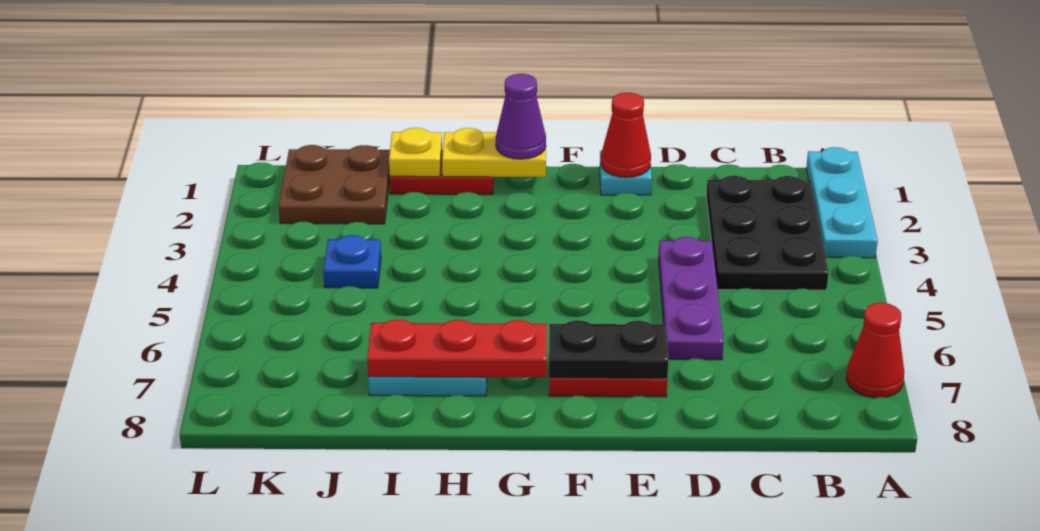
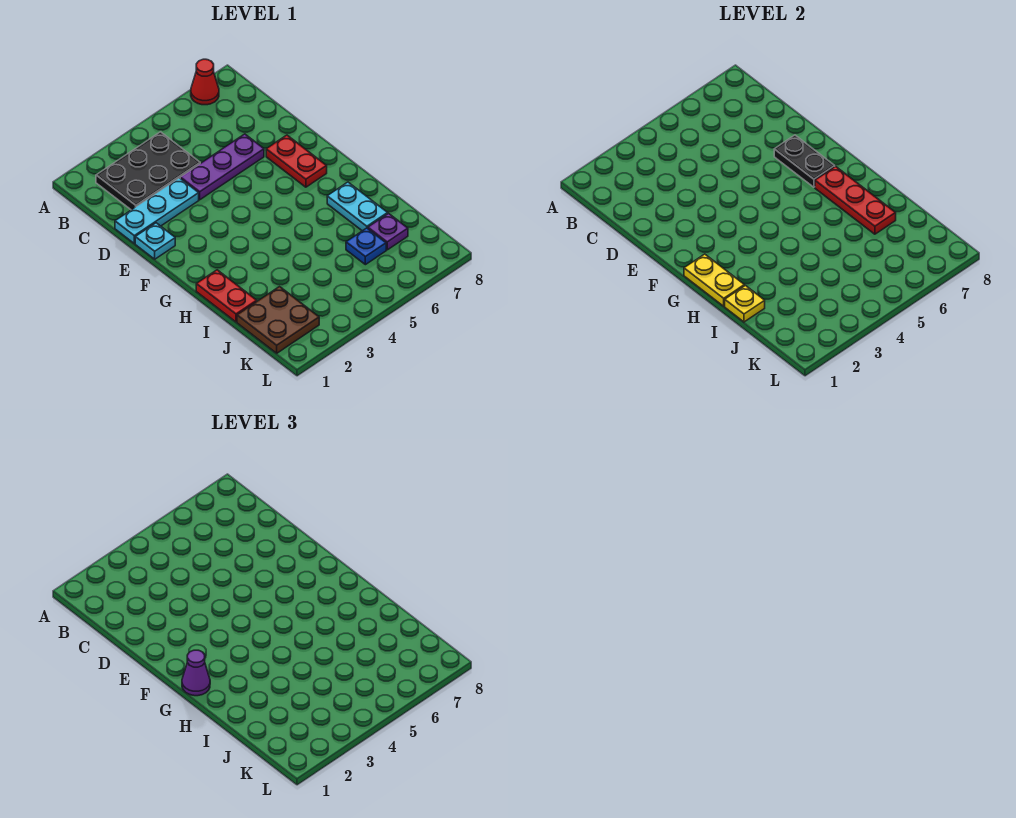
cyan 1x3 plate [806,147,878,258] -> cyan 1x3 plate moved to [115,178,199,244]
red 1x1 cone [601,93,651,177] -> none
blue 1x1 plate [323,235,381,288] -> blue 1x1 plate moved to [346,228,386,265]
none -> purple 1x1 plate [368,213,408,250]

